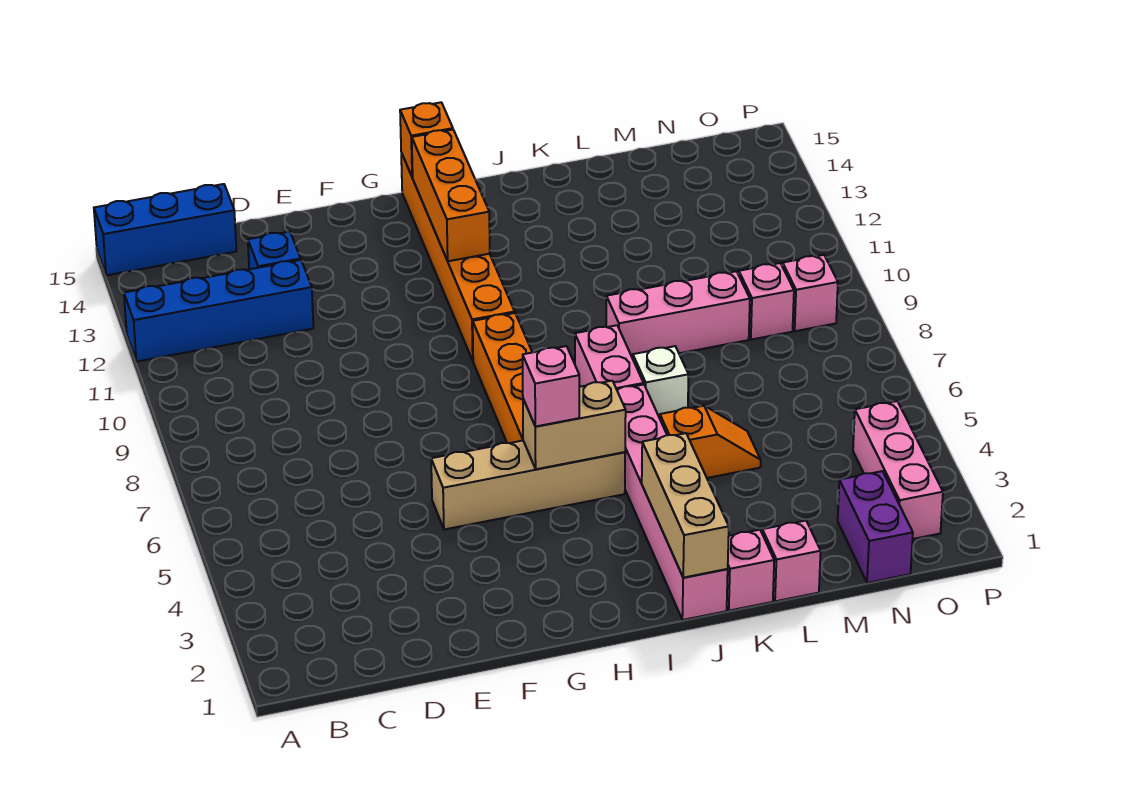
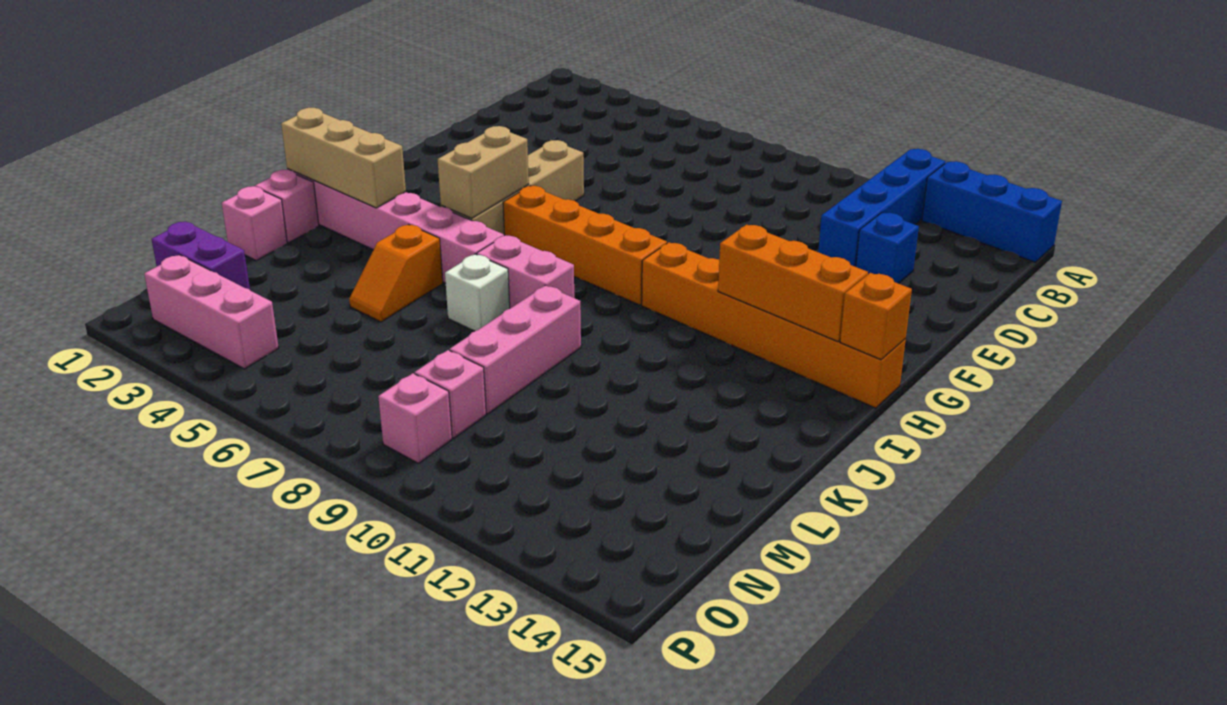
blue 1x3 brick [94,184,236,275] -> blue 1x3 brick turned to [922,161,1062,262]
pink 1x1 brick [523,346,579,427] -> none

